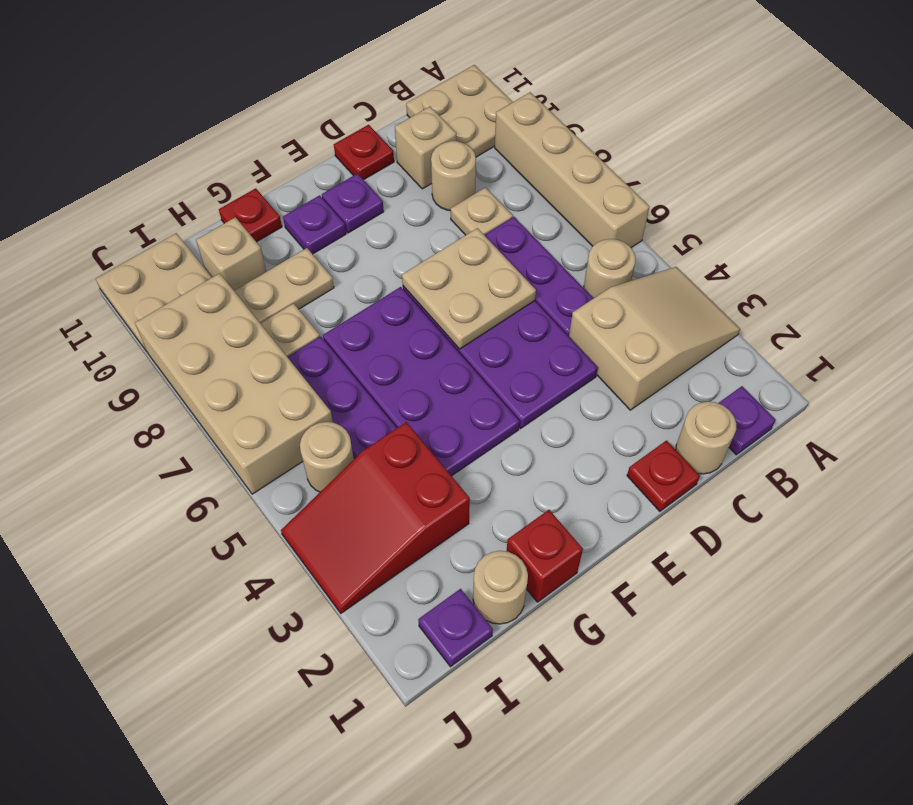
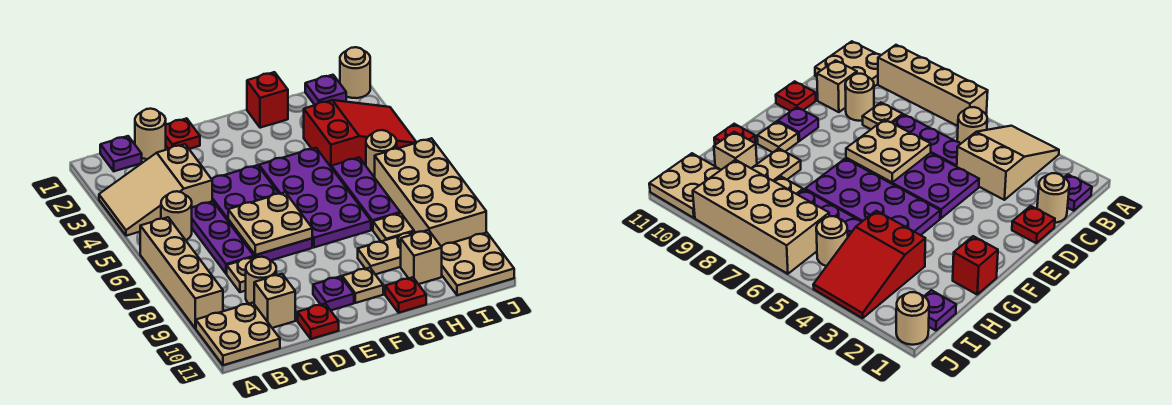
purple 1x1 plate [283,195,346,254] -> tan 1x1 plate [342,268,383,303]
tan 1x1 round brick [473,551,528,624] -> tan 1x1 round brick moved to [340,47,370,98]

